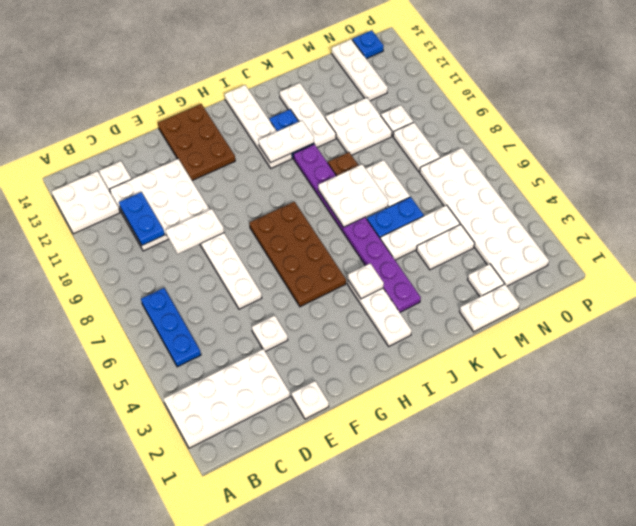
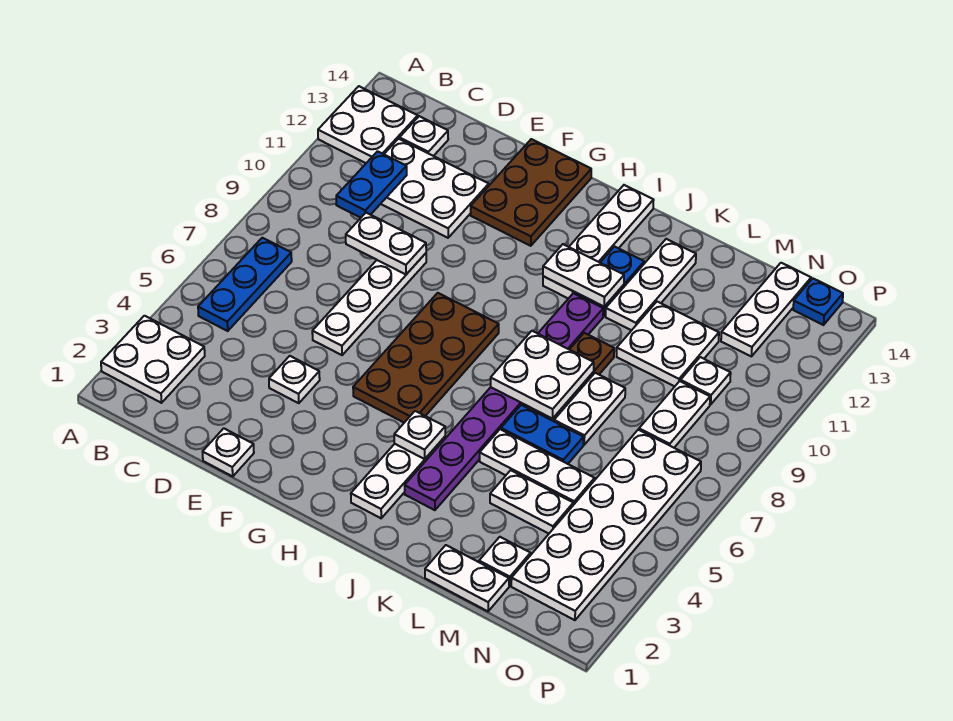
white 2x4 plate [164,349,290,448] -> white 2x2 plate [101,316,205,403]
white 3x3 plate [110,159,210,251] -> white 2x3 plate [381,139,489,238]

